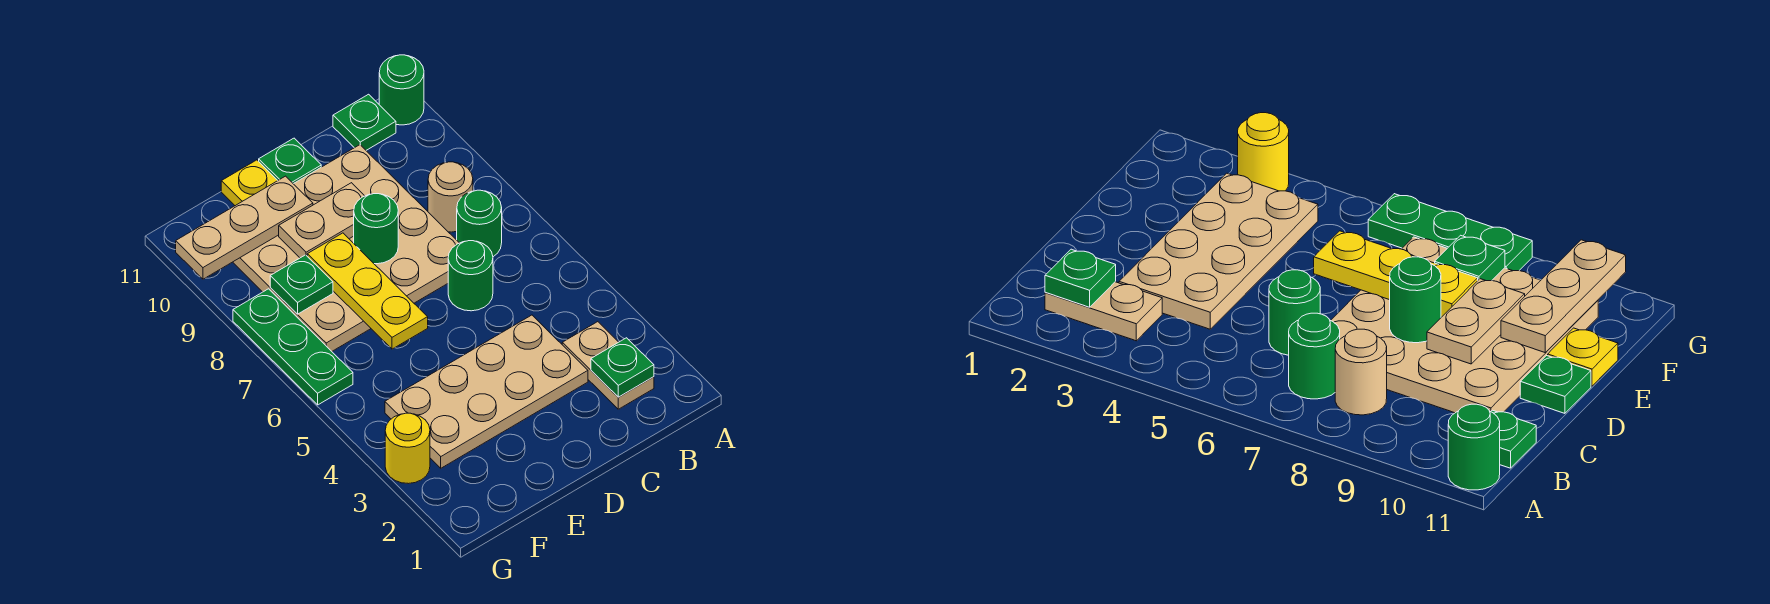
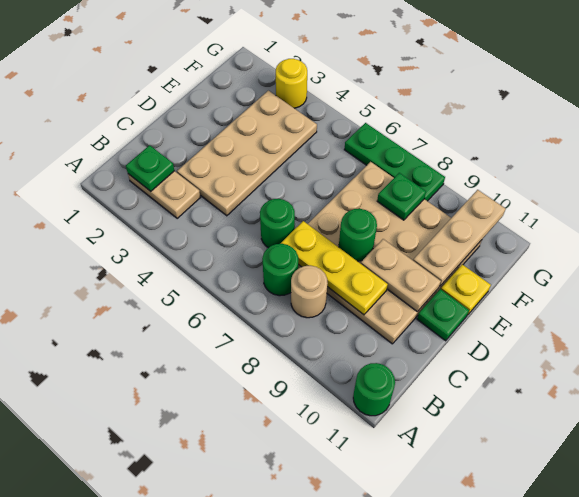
green 1x1 plate [333,94,396,150] -> none
tan 1x2 plate [279,183,364,258] -> tan 1x2 plate turned to [361,239,441,311]
yellow 1x3 plate [307,233,428,349] -> yellow 1x3 plate moved to [280,221,388,315]

